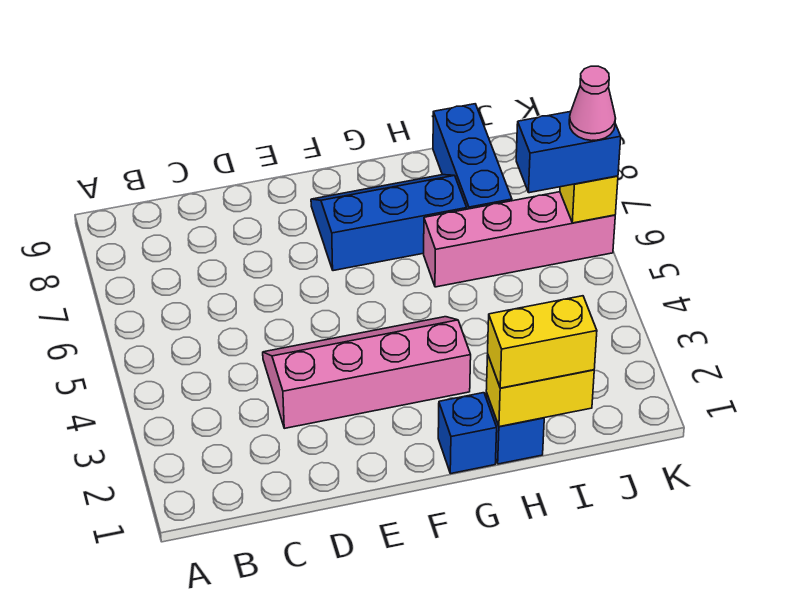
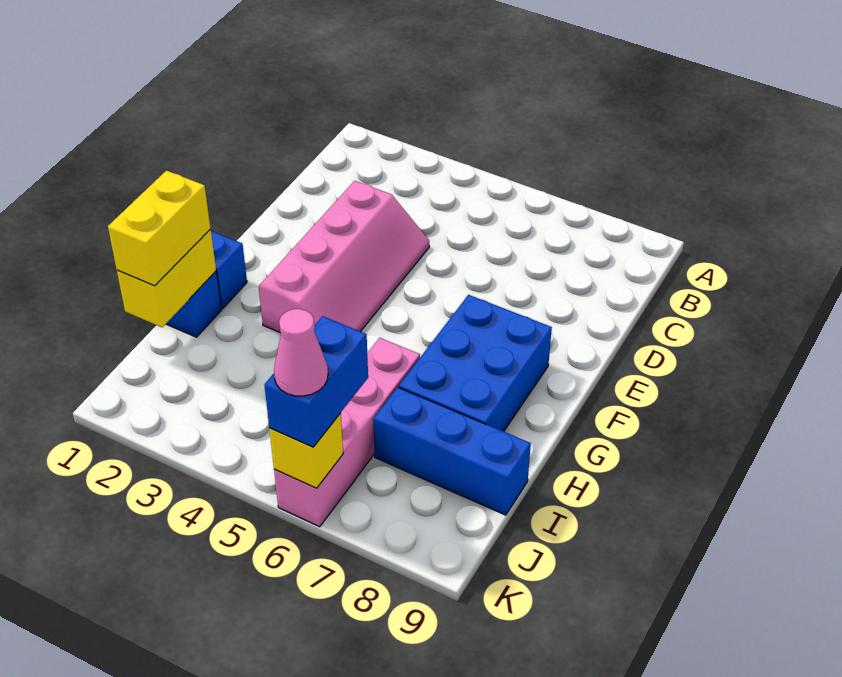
blue 2x3 slope [311,175,467,271] -> blue 2x3 brick [399,295,552,431]

